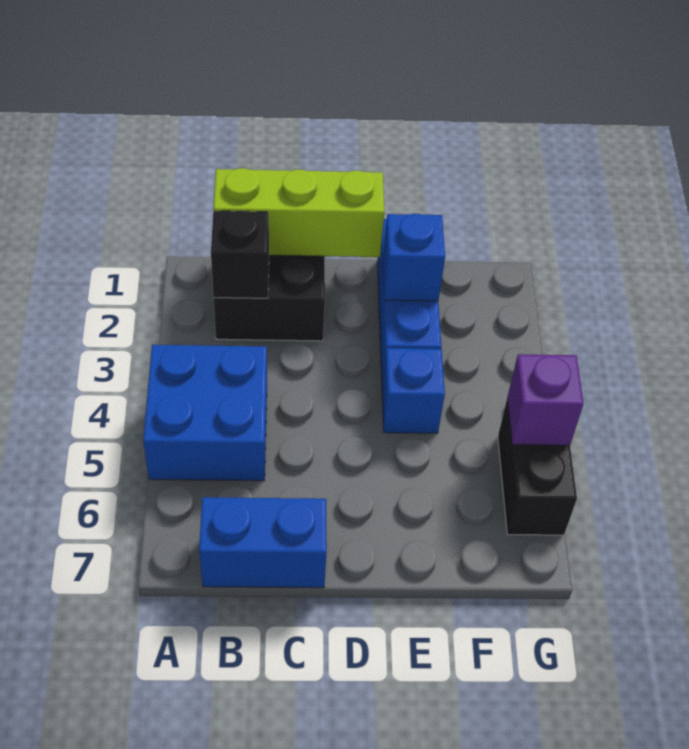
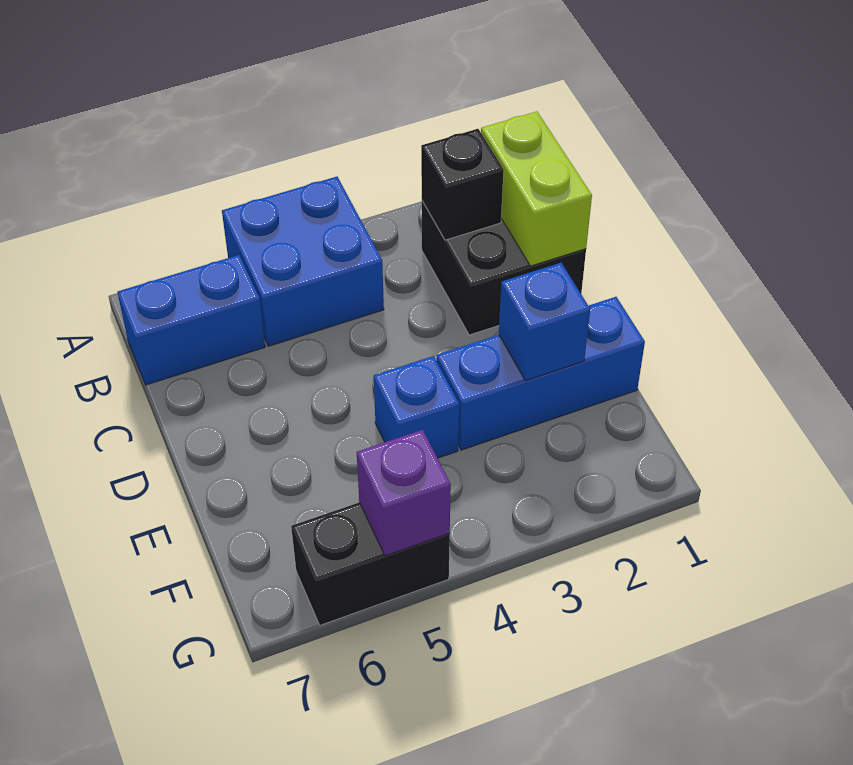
lime 1x3 brick [213,168,384,257] -> lime 1x2 brick [481,111,592,266]
blue 1x2 brick [199,497,327,588] -> blue 1x2 brick turned to [118,255,265,385]

